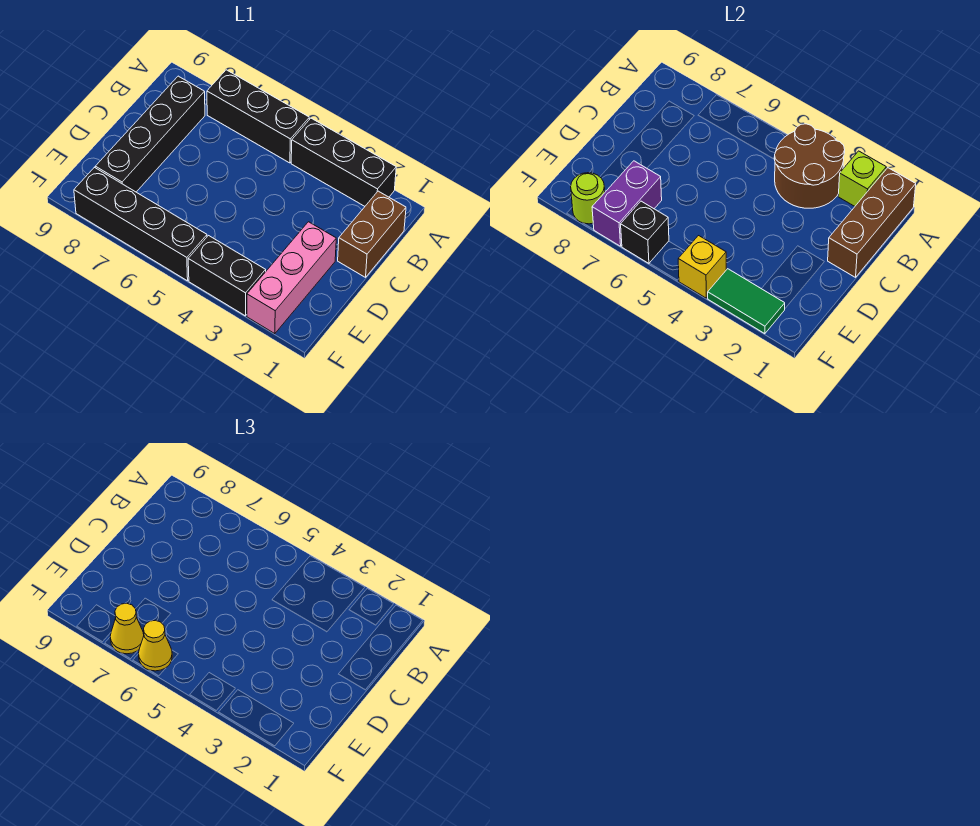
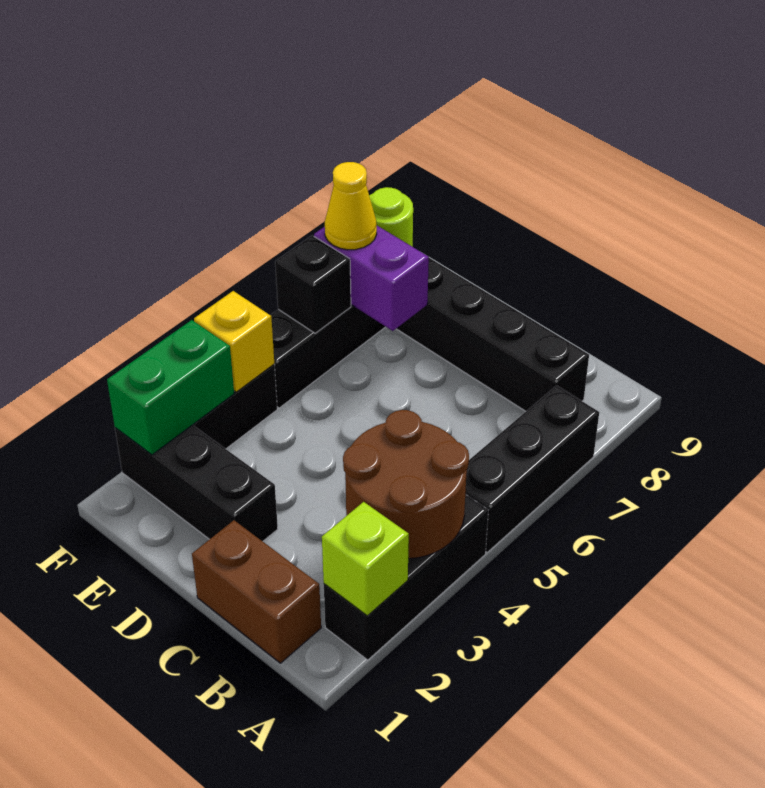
brown 1x3 brick [828,168,916,277] -> none
pink 1x3 brick [247,222,336,334] -> black 1x3 brick [115,425,278,541]
green 1x2 tile [708,269,785,334] -> green 1x2 brick [107,320,234,455]
yellow 1x1 cone [139,620,172,671] -> none

